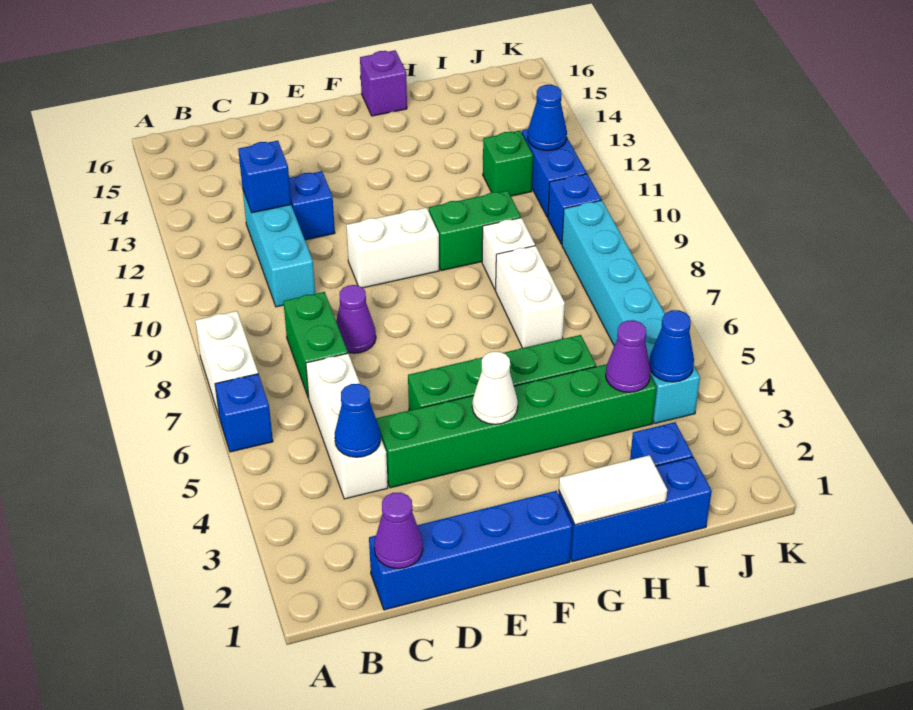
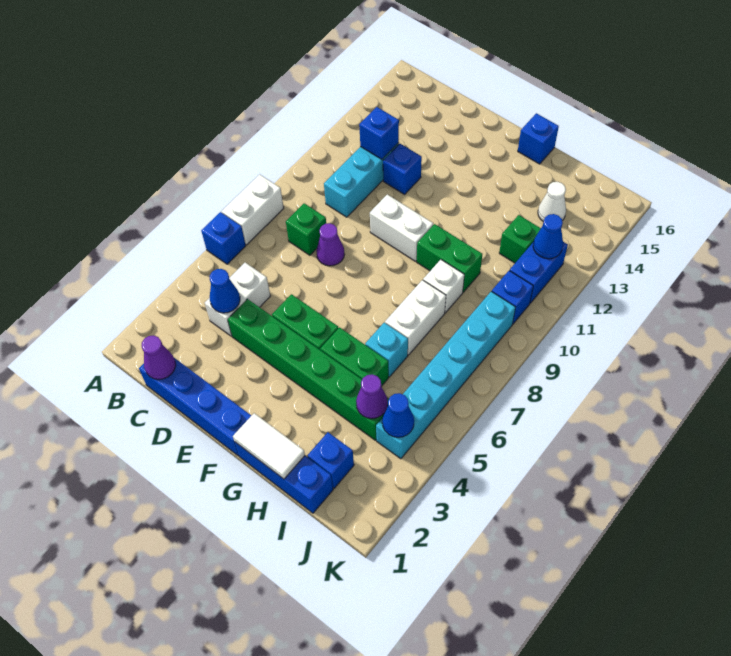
white 1x3 brick [306,353,388,499] -> white 1x2 brick [205,263,270,336]
green 1x2 brick [283,292,348,398] -> green 1x1 brick [286,203,326,255]
white 1x1 cone [472,352,518,424] -> white 1x1 cone moved to [538,182,566,222]
purple 1x1 brick [360,50,407,116] -> blue 1x1 brick [518,113,559,164]
none -> cyan 1x1 brick [365,323,408,377]

